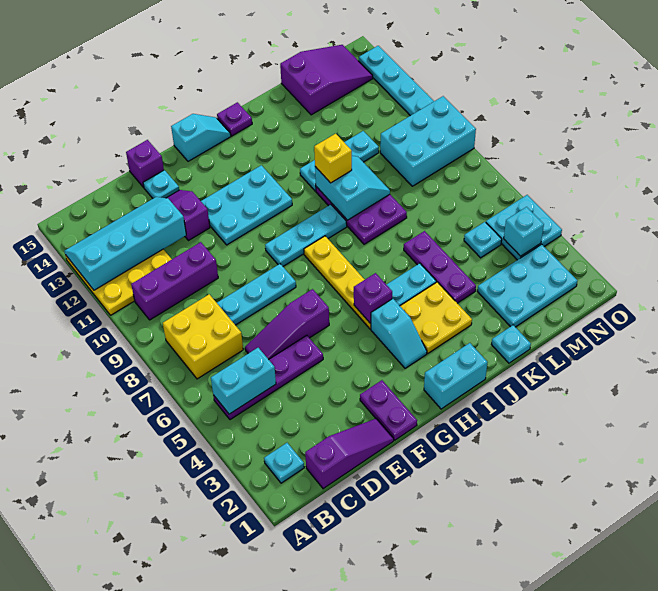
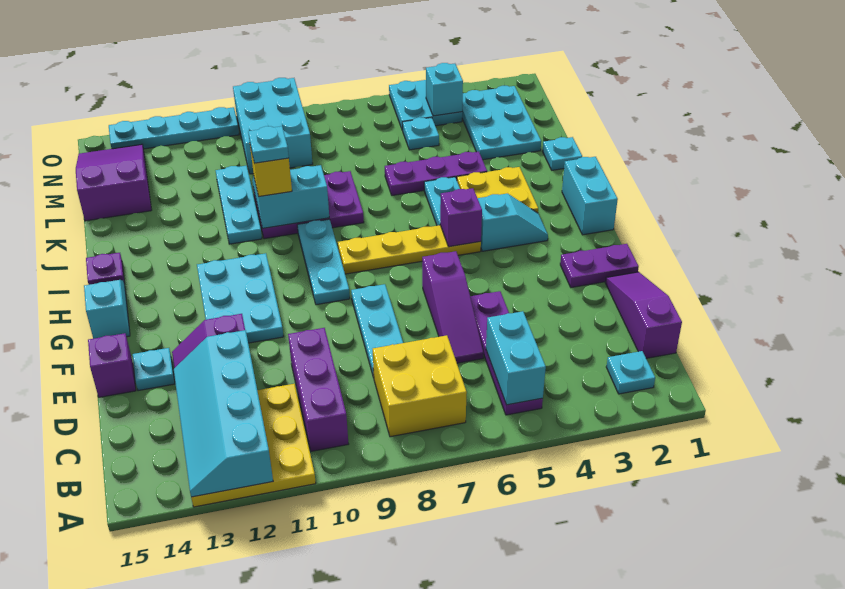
none -> cyan 1x1 plate [248,126,289,163]

